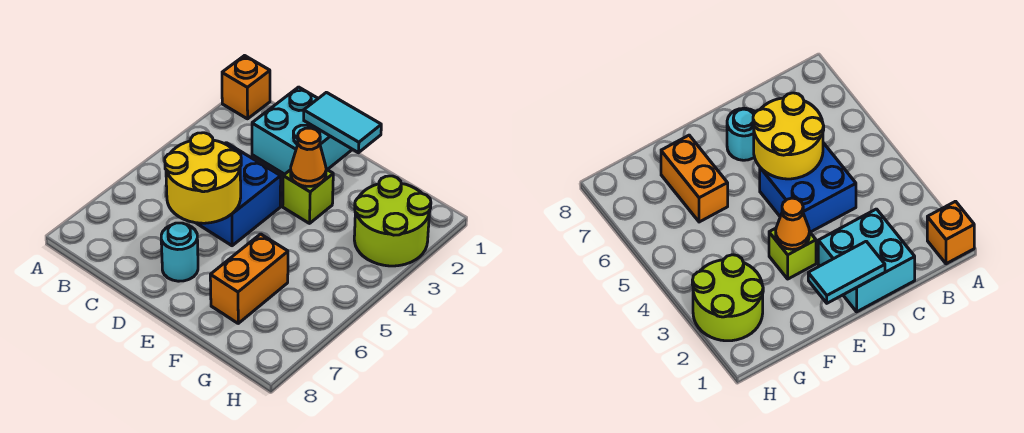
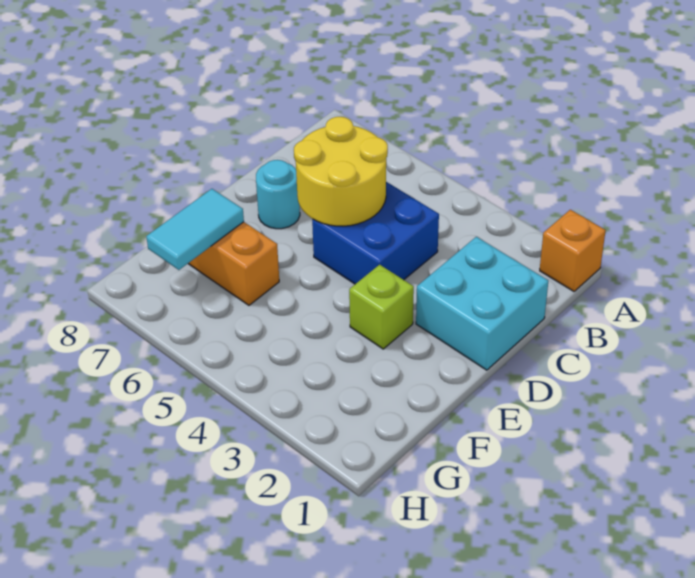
cyan 1x2 tile [304,92,381,153] -> cyan 1x2 tile moved to [146,189,244,270]
orange 1x1 cone [291,128,326,186] -> none
lime 2x2 round brick [354,176,431,266] -> none

